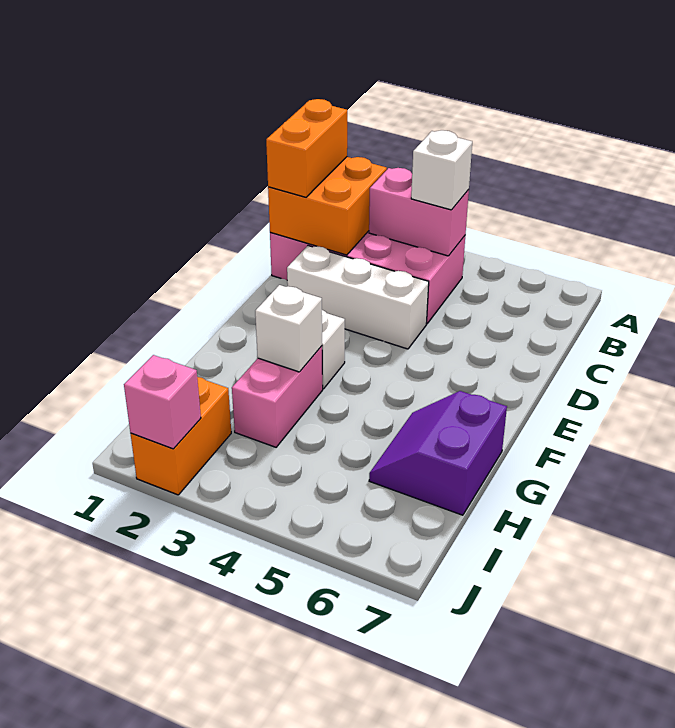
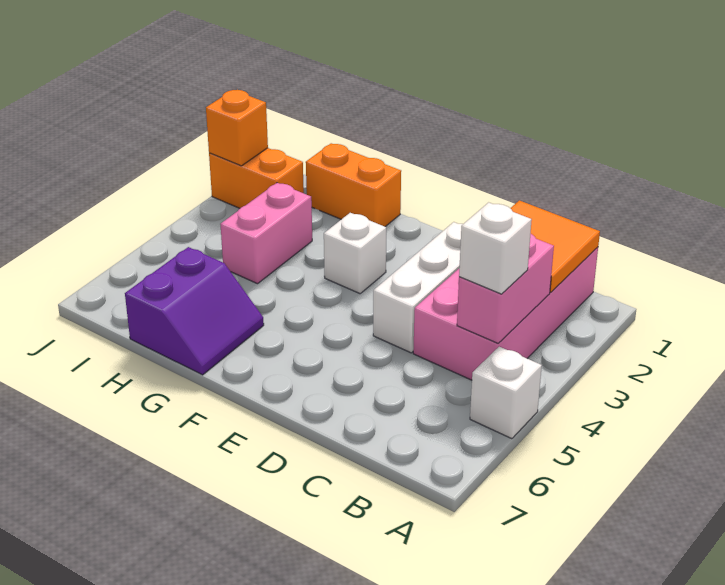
orange 2x2 brick [268,157,387,255] -> orange 2x2 tile [510,200,600,292]
orange 1x2 brick [266,99,347,197] -> orange 1x2 brick moved to [306,143,401,227]
pink 1x2 brick [232,346,323,447] -> pink 1x2 brick turned to [220,183,312,284]
white 1x1 brick [255,285,322,372] -> white 1x1 brick moved to [470,347,542,439]
purple 2x2 slope [369,391,507,515] -> purple 2x2 slope turned to [125,247,264,375]
pink 1x1 brick [124,355,201,449] -> orange 1x1 brick [206,90,268,166]

